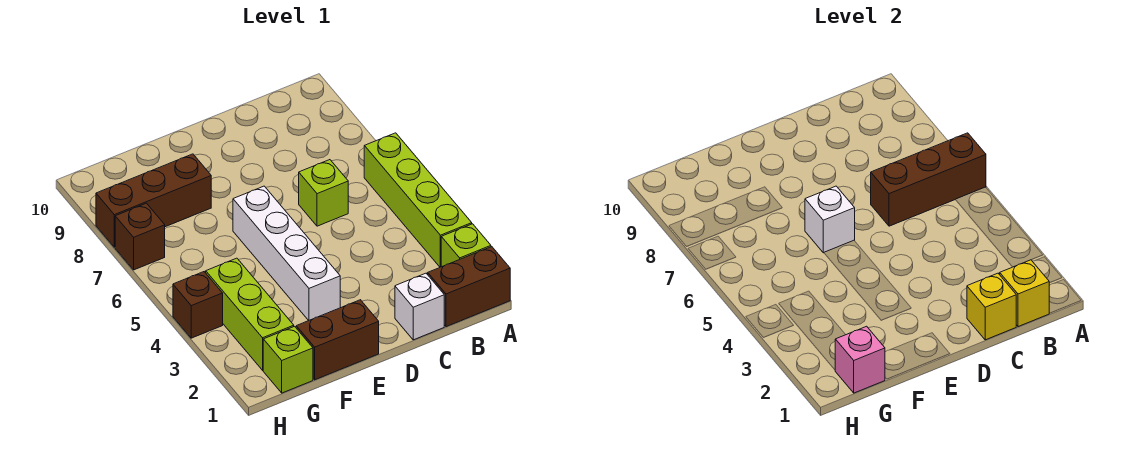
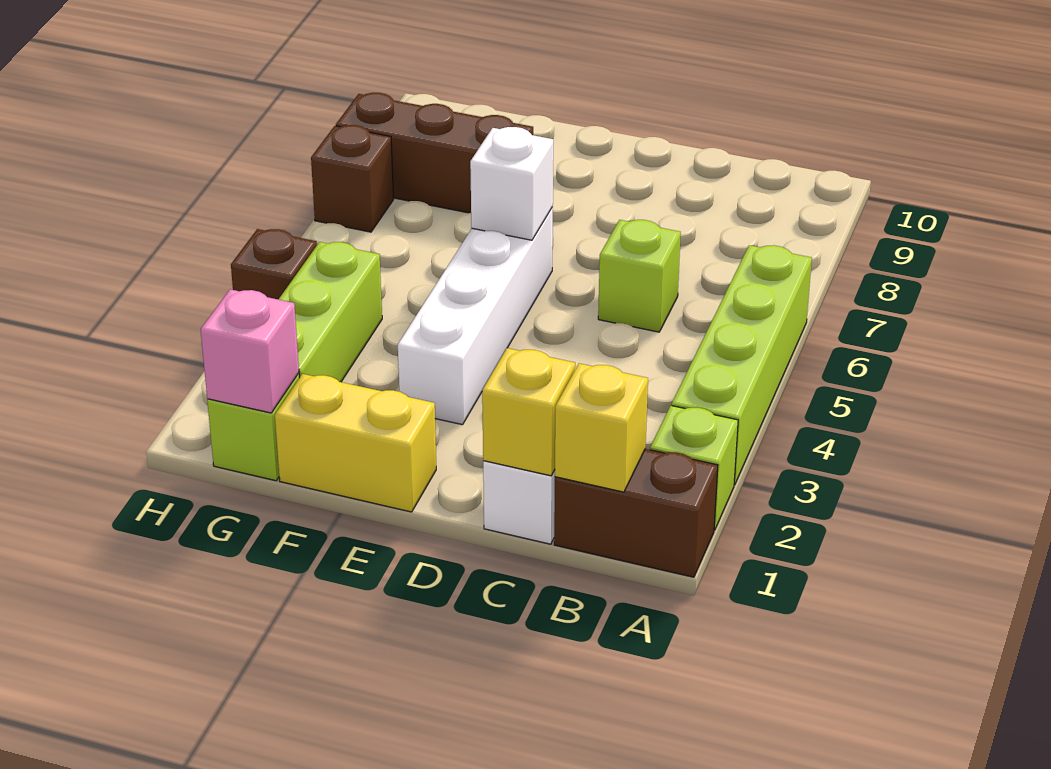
brown 1x3 brick [871,133,986,226] -> none
brown 1x2 brick [296,300,379,380] -> yellow 1x2 brick [275,374,436,512]

